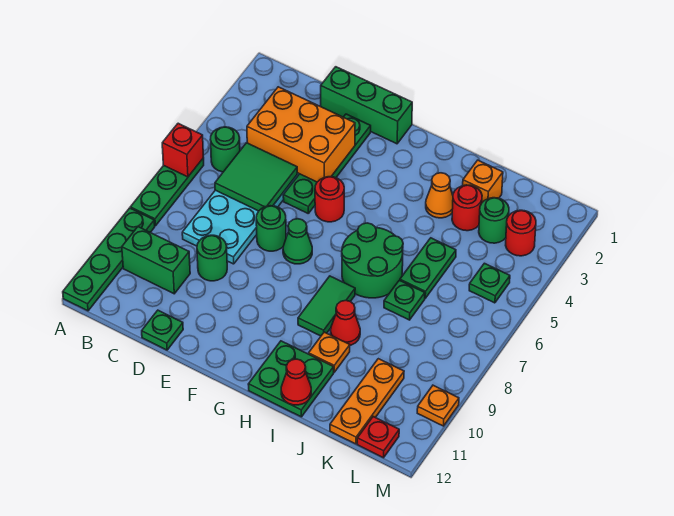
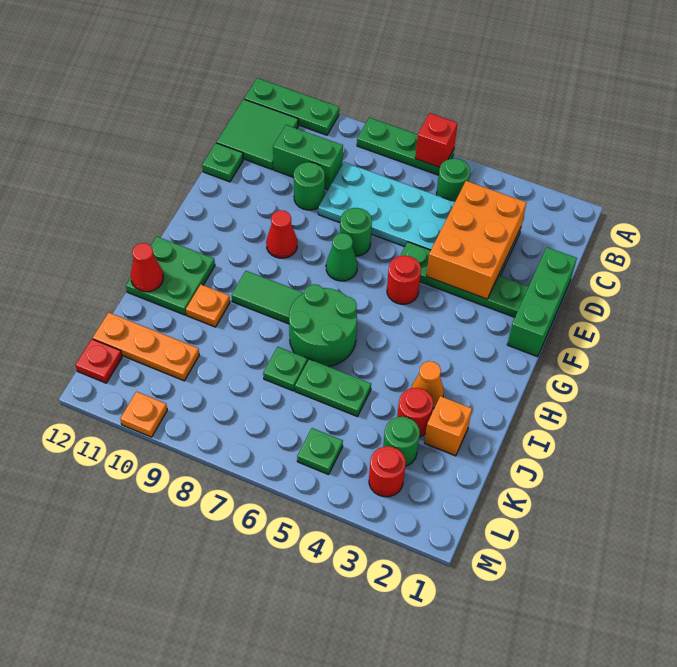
green 1x4 plate [63,208,155,311] -> green 1x3 plate [244,78,339,135]
green 1x2 brick [122,227,190,294] -> green 1x2 brick turned to [273,125,343,190]
green 2x2 tile [215,143,297,211] -> green 2x2 tile moved to [217,99,298,169]
red 1x1 cone [331,300,360,345] -> red 1x1 cone moved to [266,210,297,258]

